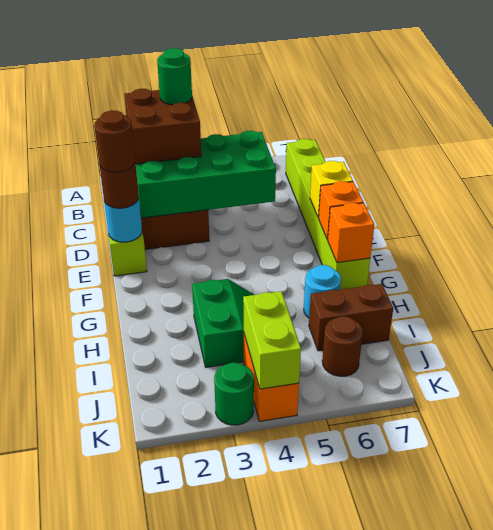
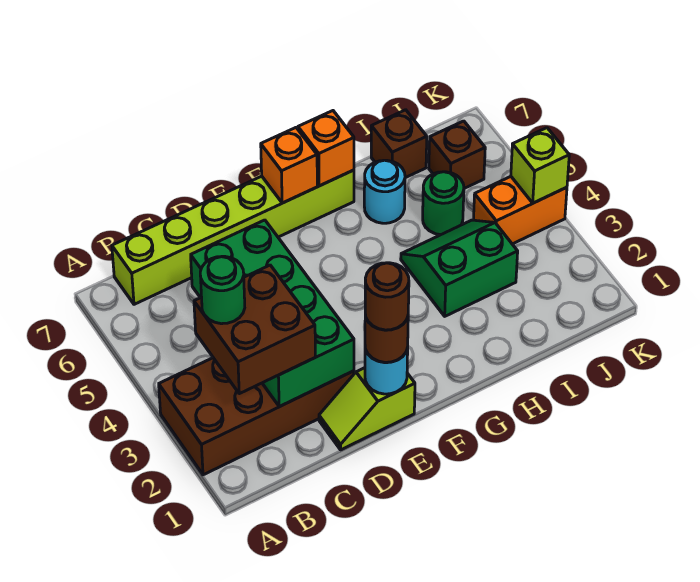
yellow 1x1 brick [310,161,353,218] -> none
brown 1x2 brick [309,284,393,351] -> brown 1x1 brick [371,110,427,178]
lime 1x2 brick [243,291,301,389] -> lime 1x1 brick [511,128,569,203]
brown 1x1 round brick [322,316,363,376] -> brown 1x1 brick [429,121,485,188]
green 1x1 round brick [214,363,254,425] -> green 1x1 round brick moved to [423,172,464,235]

